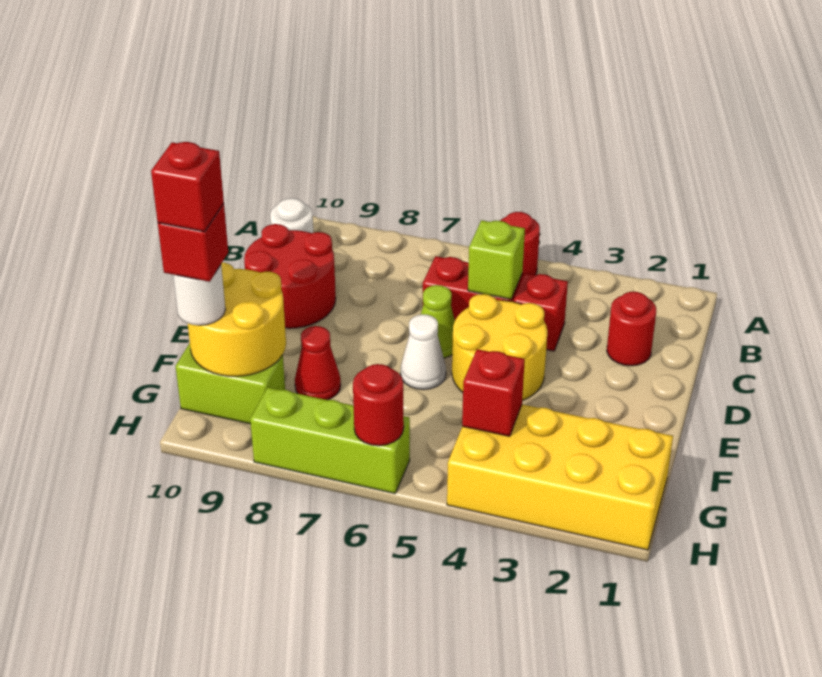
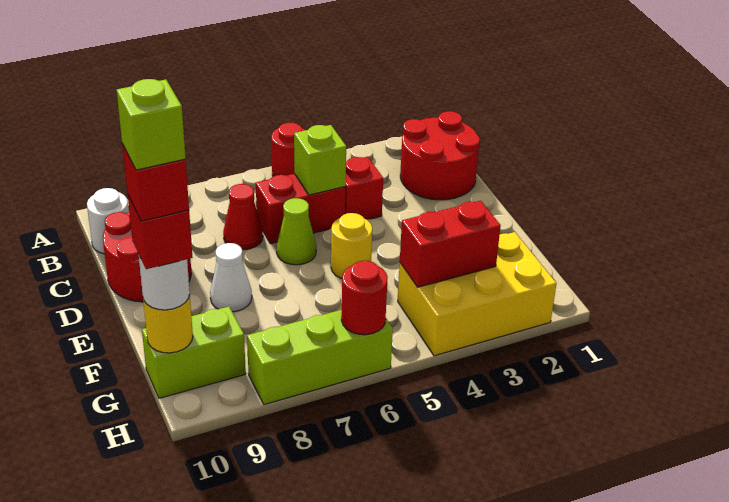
red 1x1 round brick [607,292,656,366] -> red 2x2 round brick [400,111,480,200]
yellow 2x2 round brick [452,294,547,401] -> yellow 1x1 round brick [331,213,372,278]
white 1x1 cone [401,314,446,390] -> white 1x1 cone moved to [210,243,252,312]
red 1x1 cone [295,326,341,400] -> red 1x1 cone moved to [223,184,263,250]
yellow 2x2 round brick [188,263,286,376] -> yellow 1x1 round brick [143,295,193,353]
yellow 2x4 brick [447,404,673,550] -> yellow 2x3 brick [398,232,557,356]
red 1x1 brick [462,349,525,436] -> red 1x2 brick [400,201,501,287]
none -> lime 1x1 brick [117,79,186,170]

